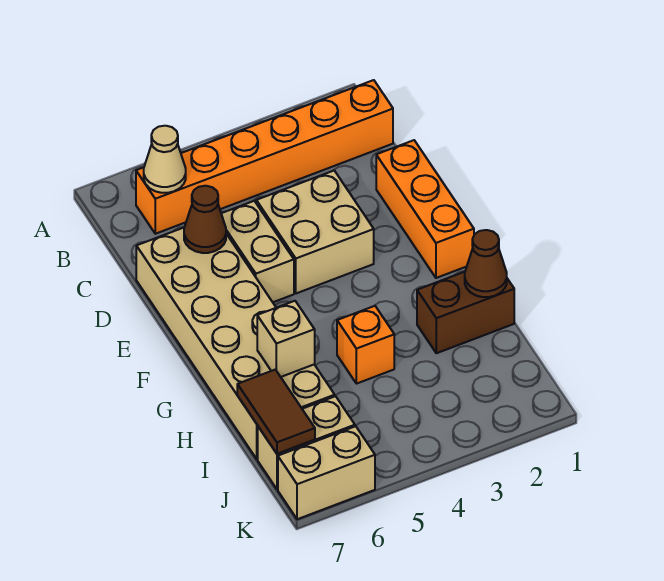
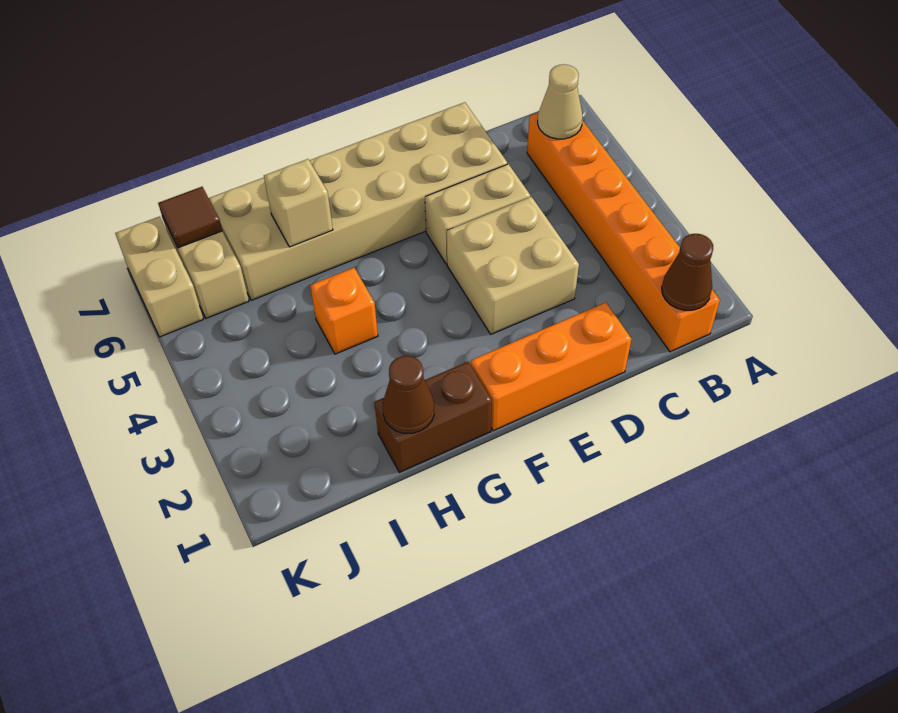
brown 1x1 cone [184,186,226,253] -> brown 1x1 cone moved to [662,234,713,310]
brown 1x2 brick [417,272,514,353] -> brown 1x2 brick turned to [375,362,492,473]
brown 1x2 tile [237,370,315,454] -> brown 1x1 tile [158,187,222,248]

